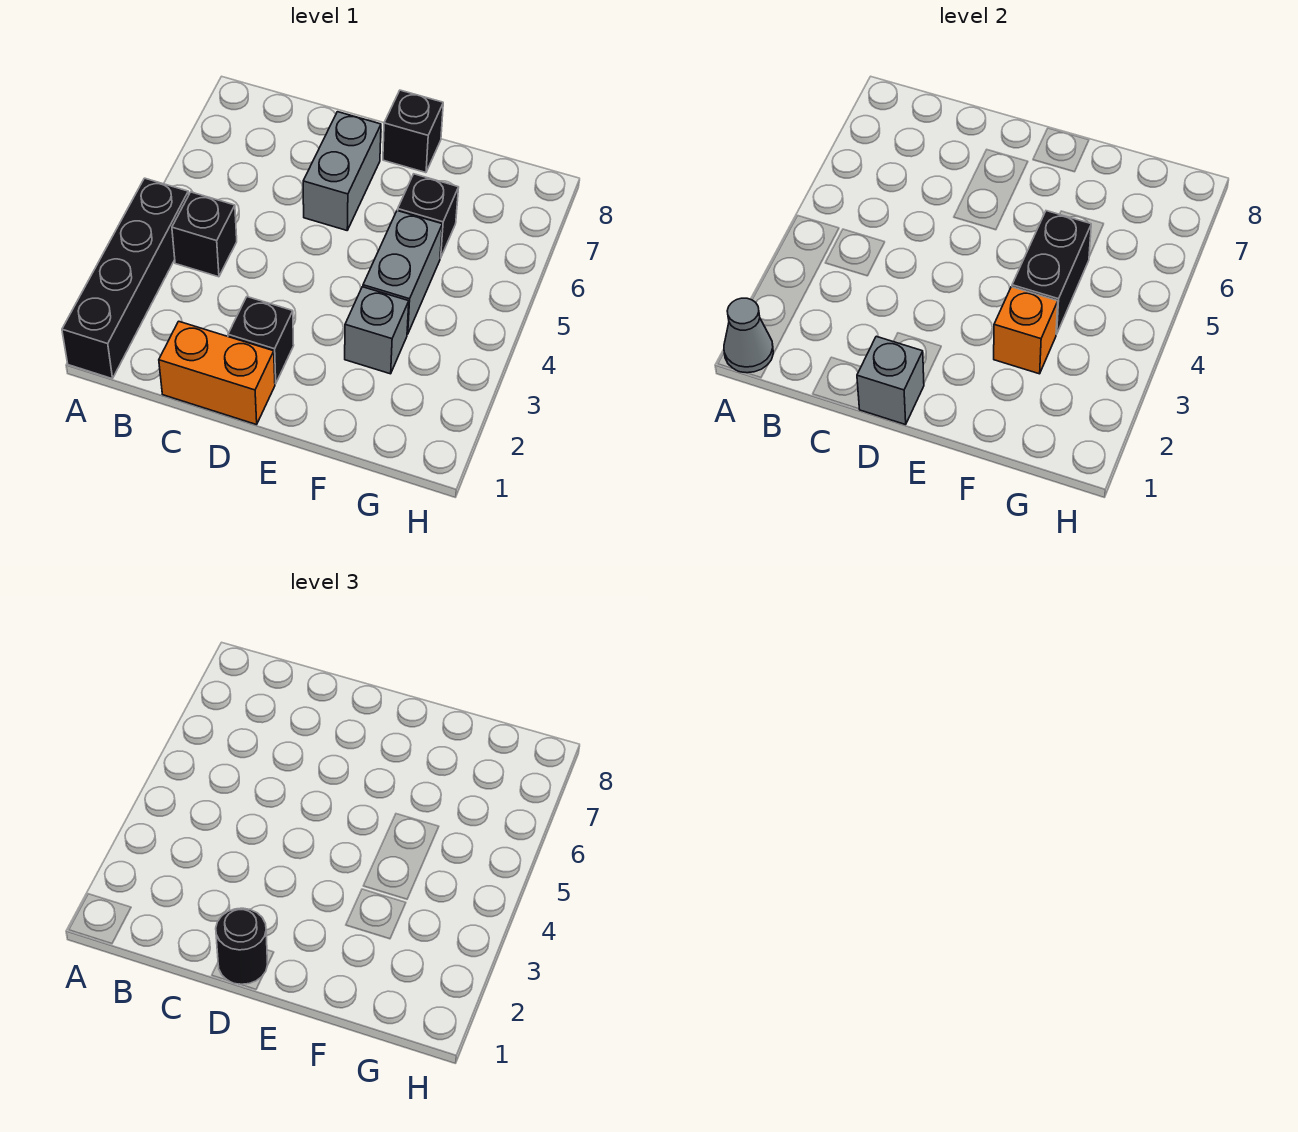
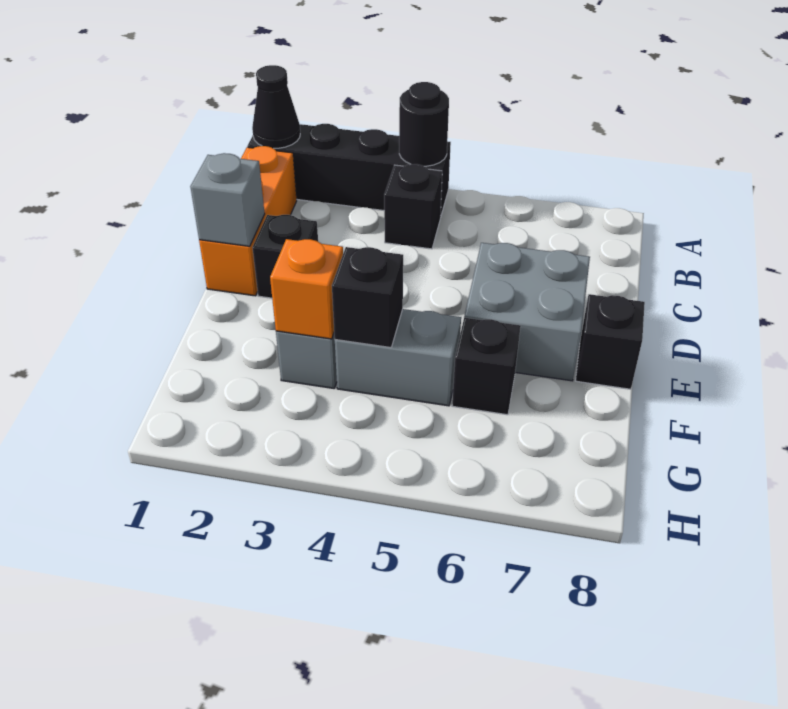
grey 1x1 cone [724,298,773,373] -> black 1x1 cone [252,65,300,148]
orange 1x2 brick [159,321,275,425] -> orange 1x3 brick [199,146,297,296]
black 1x1 round brick [216,908,268,985] -> black 1x1 round brick moved to [399,82,449,166]
grey 1x2 brick [303,112,381,230] -> grey 2x2 brick [464,243,590,381]
black 1x2 brick [1012,211,1091,334] -> black 1x1 brick [332,247,403,348]

